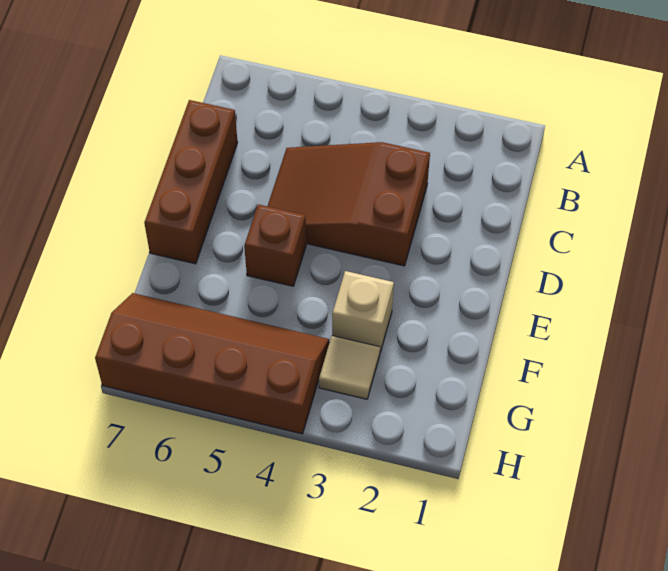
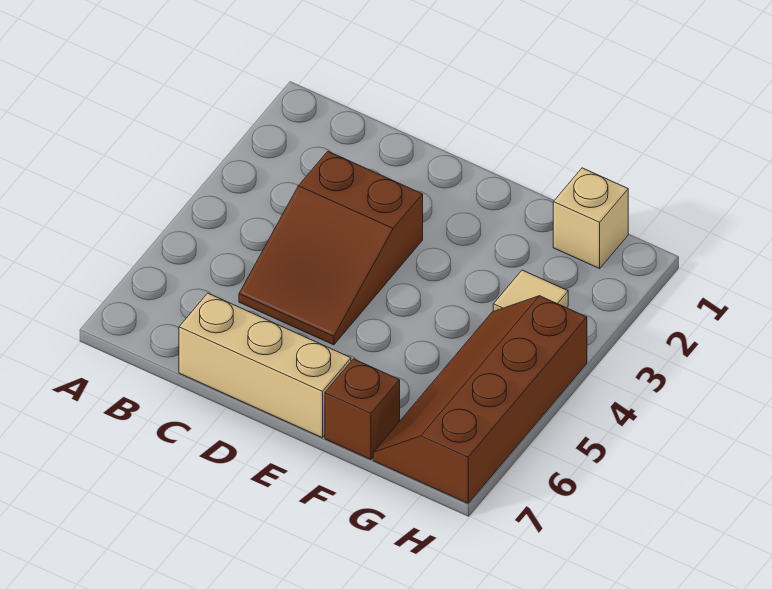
brown 1x3 brick [144,100,238,264] -> tan 1x3 brick [179,293,351,438]
brown 1x1 brick [244,204,306,286] -> brown 1x1 brick moved to [325,359,400,460]
tan 1x1 brick [332,271,394,352] -> tan 1x1 brick moved to [553,168,628,269]

